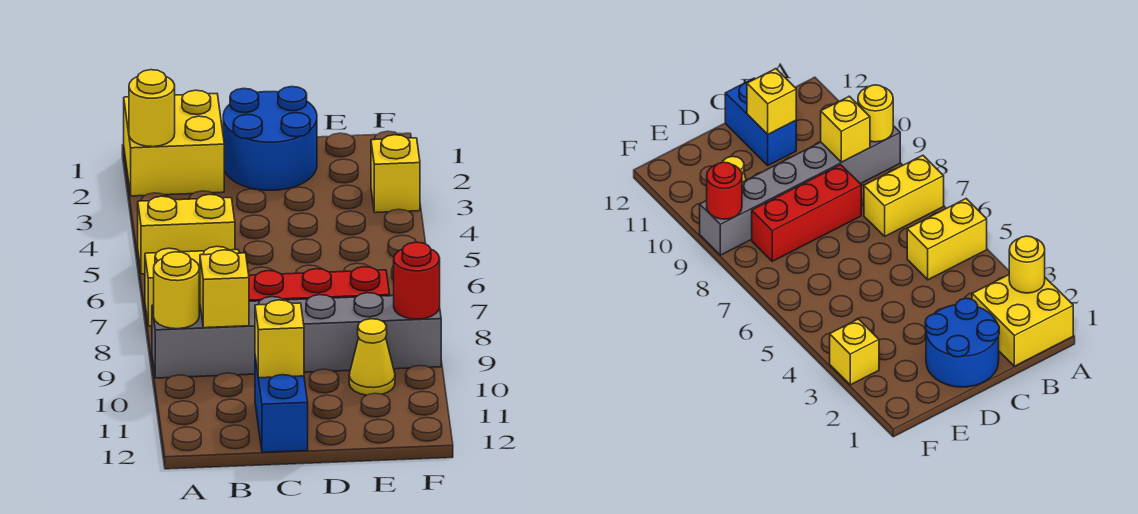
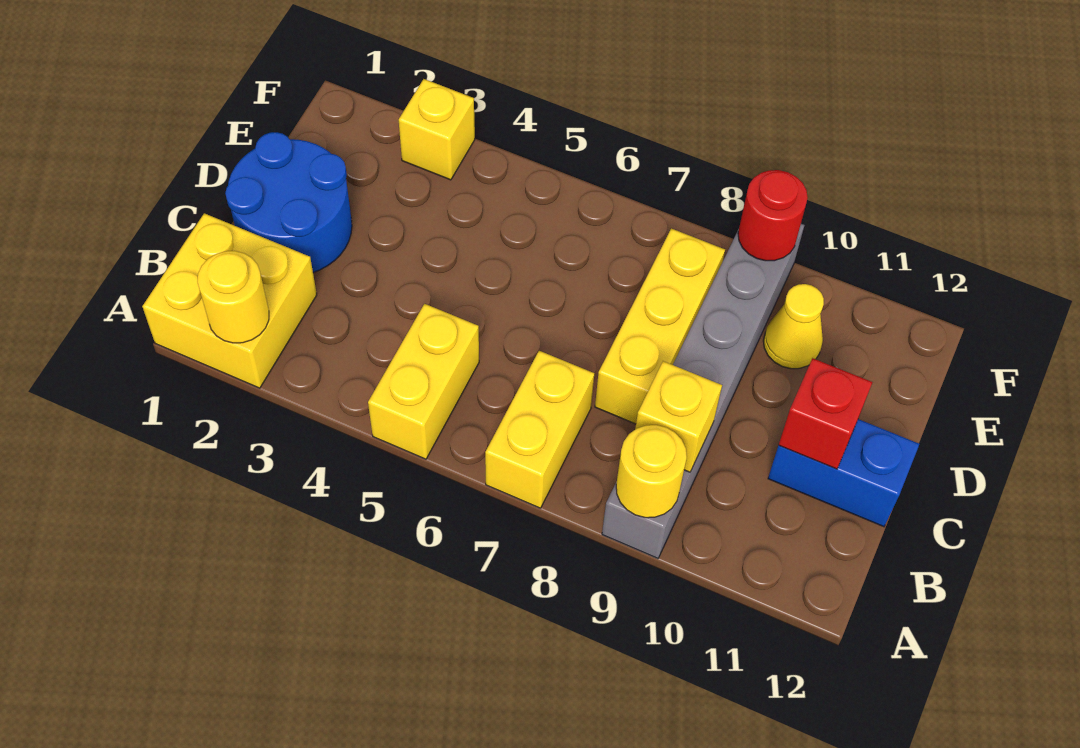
red 1x3 brick [249,267,390,301] -> yellow 1x3 brick [595,228,725,424]
yellow 1x1 brick [255,300,304,378] -> red 1x1 brick [779,358,873,469]

